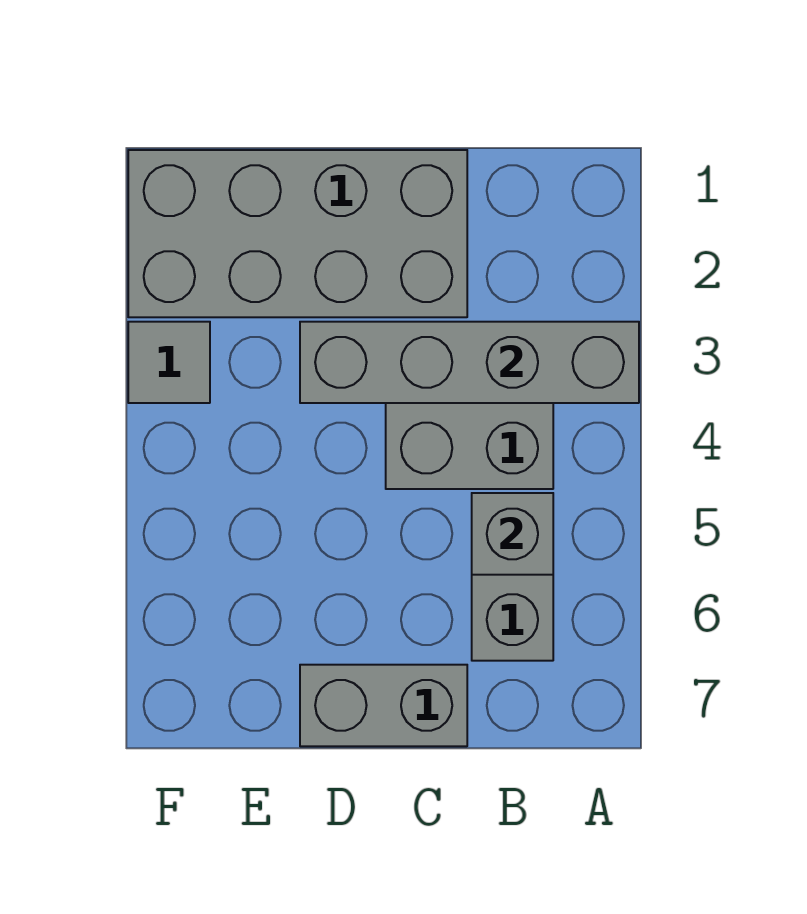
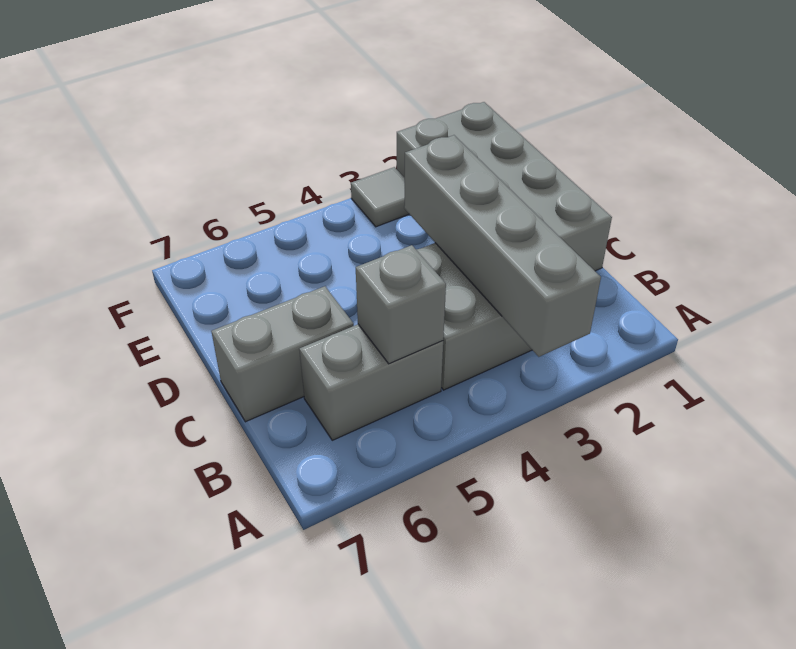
grey 1x2 brick [300,665,467,746] -> grey 1x2 brick turned to [211,286,354,422]

